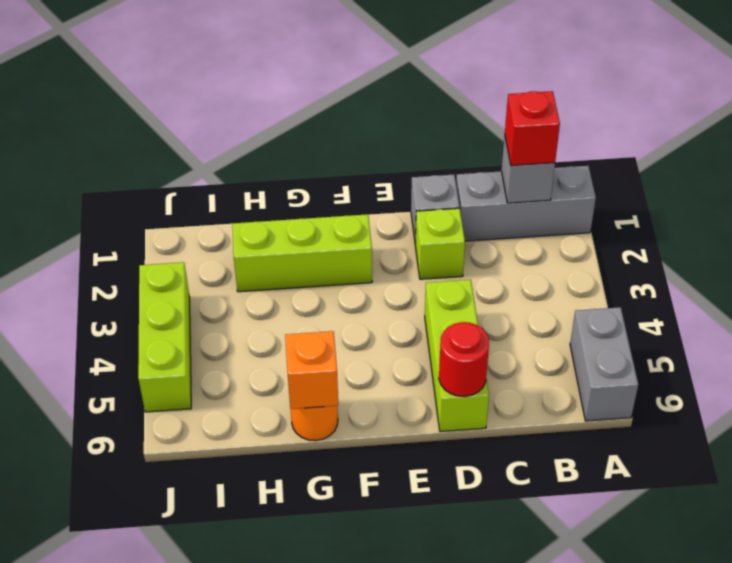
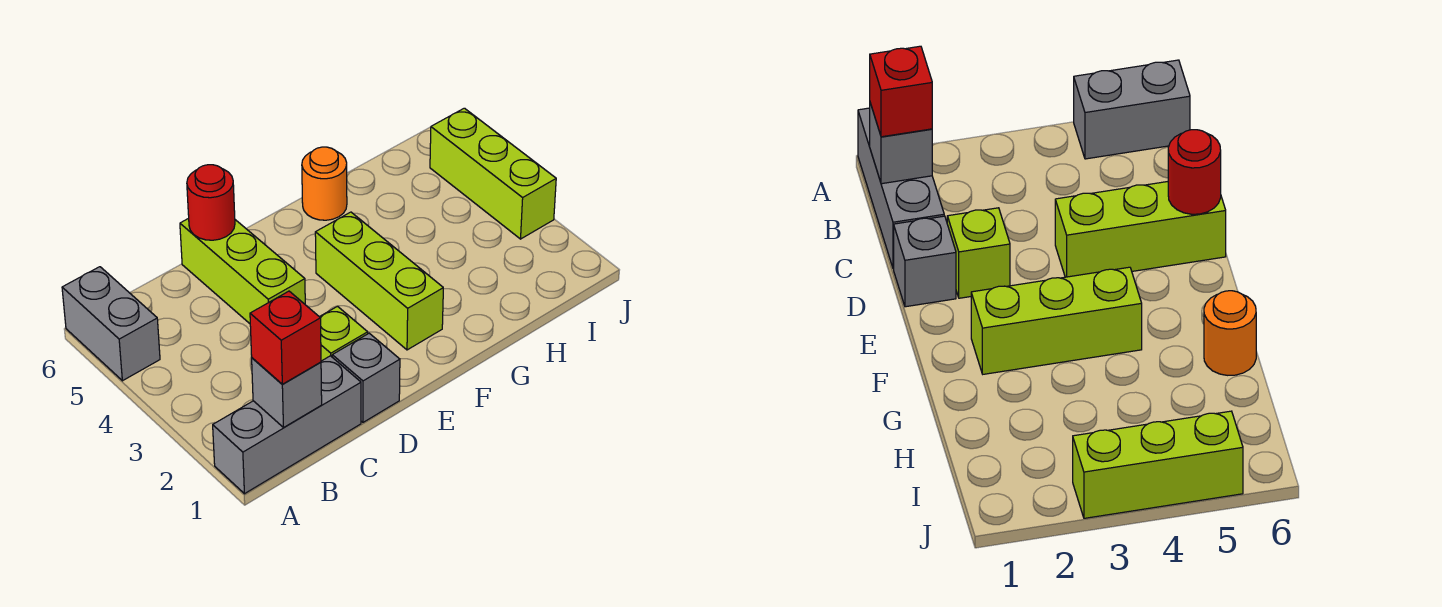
lime 1x3 brick [232,214,372,292] -> lime 1x3 brick turned to [315,212,443,350]
orange 1x1 brick [285,331,338,409] -> none

